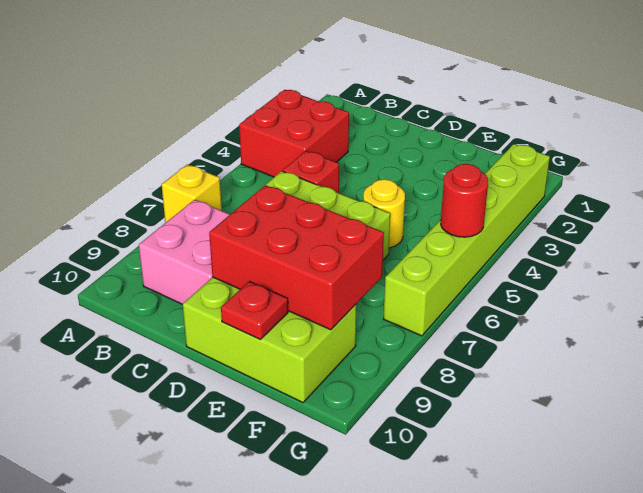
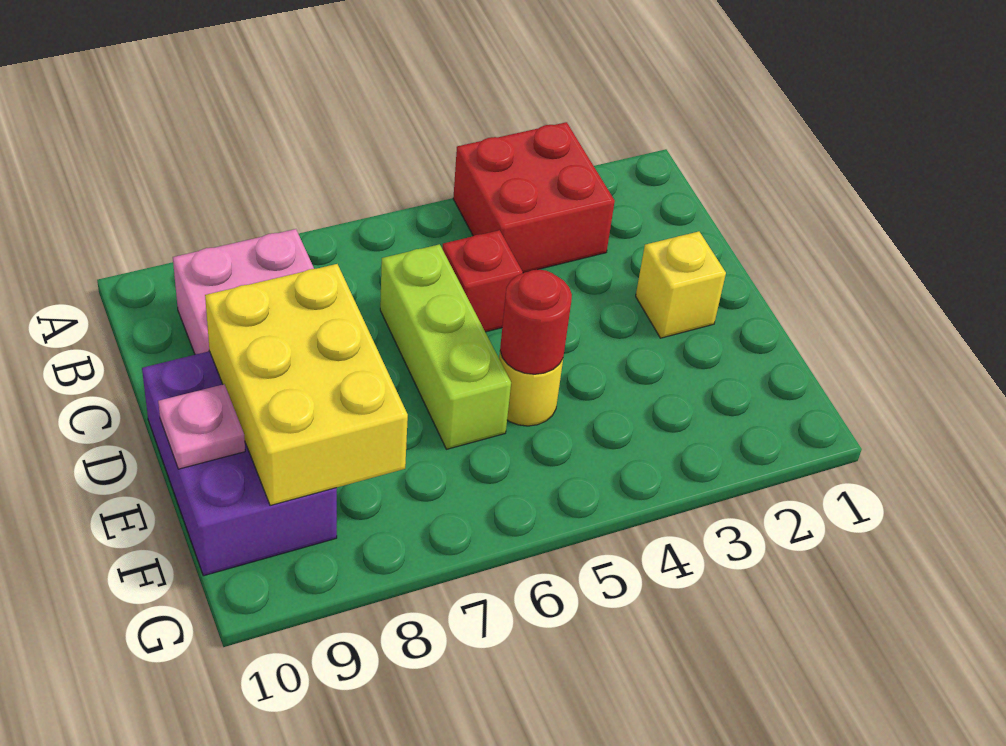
yellow 1x1 brick [162,164,222,223] -> yellow 1x1 brick moved to [636,231,726,338]
red 2x3 brick [209,185,384,330] -> yellow 2x3 brick [205,264,408,506]
lime 2x3 brick [183,277,357,403] -> purple 2x3 brick [142,351,337,576]
red 1x1 plate [221,281,288,339] -> pink 1x1 plate [158,384,245,469]
lime 1x6 brick [384,144,550,336] -> none
red 1x1 round brick [441,164,488,237] -> red 1x1 round brick moved to [500,270,572,374]

